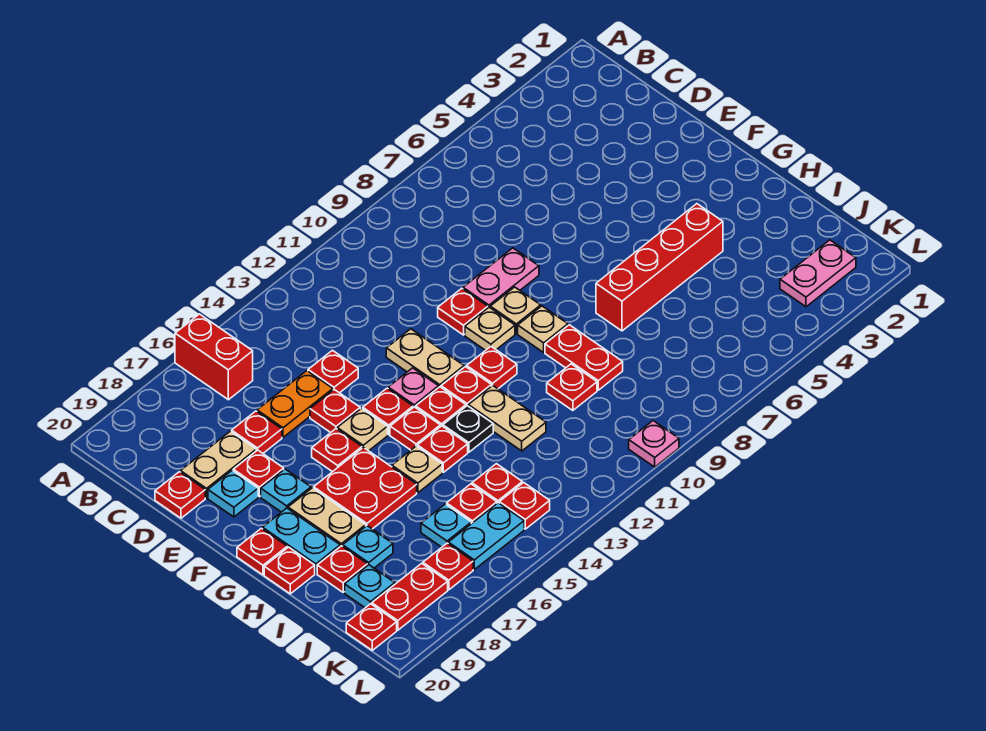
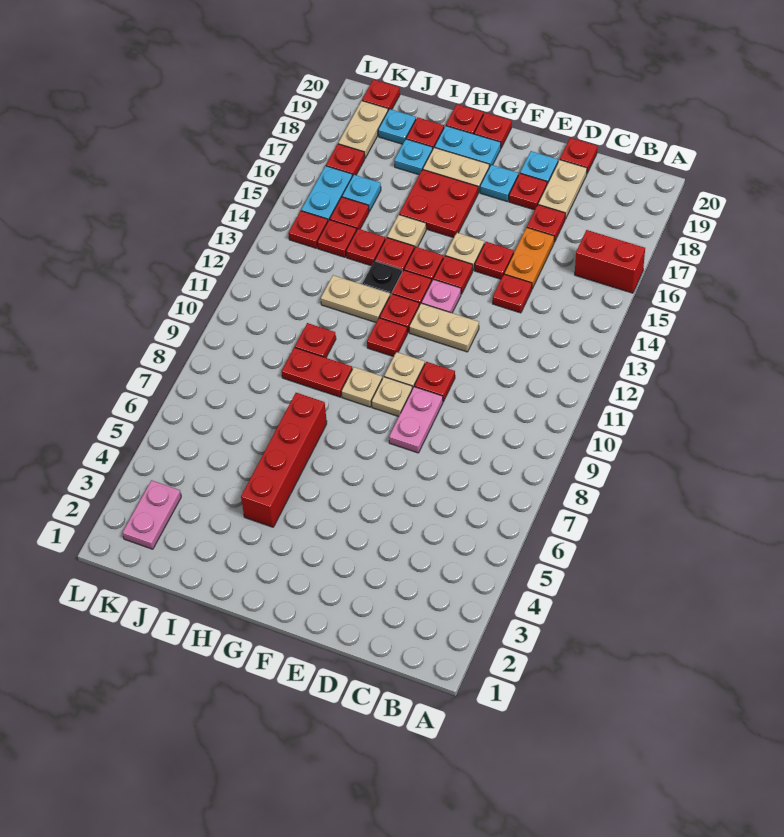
red 1x1 plate [312,429,362,472] -> red 1x1 plate moved to [346,229,385,266]
red 1x2 plate [372,563,448,630] -> tan 1x2 plate [338,101,388,158]
pink 1x1 plate [629,421,679,467] -> none

